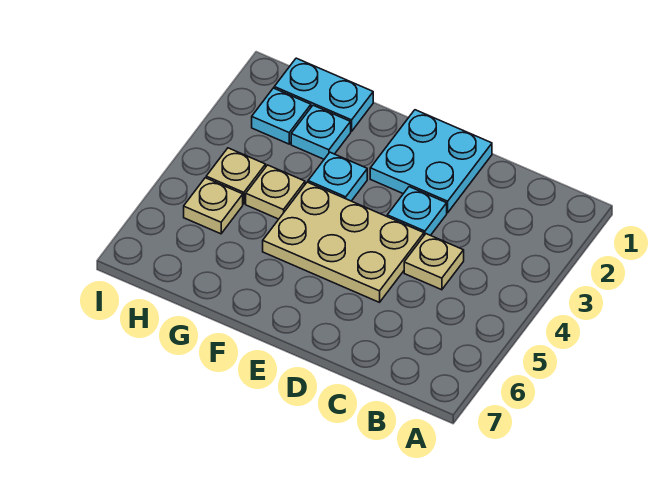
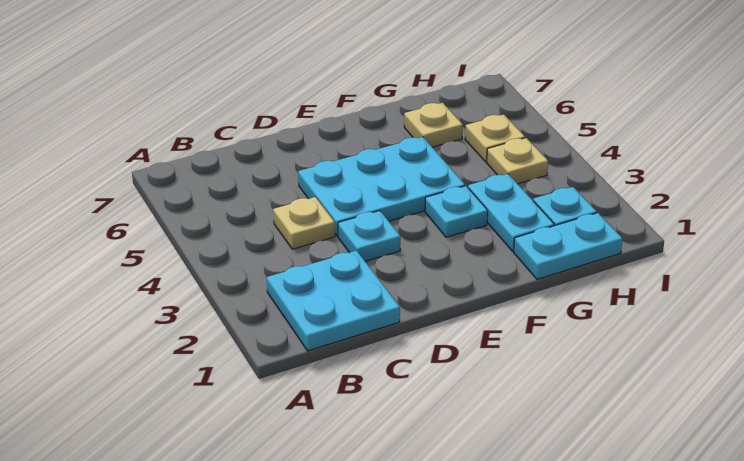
cyan 2x2 plate [370,110,492,213] -> cyan 2x2 plate moved to [267,251,400,351]
tan 2x3 plate [263,182,424,302] -> cyan 2x3 plate [298,137,465,236]
cyan 1x1 plate [291,105,351,159] -> cyan 1x2 plate [468,174,554,251]
tan 1x1 plate [246,165,305,219] -> tan 1x1 plate moved to [404,103,463,147]

